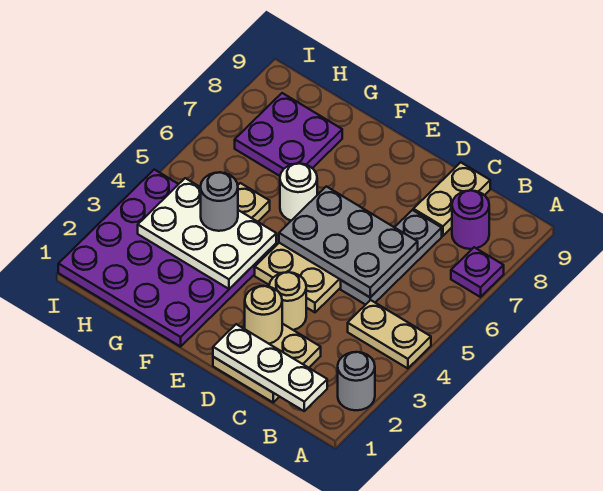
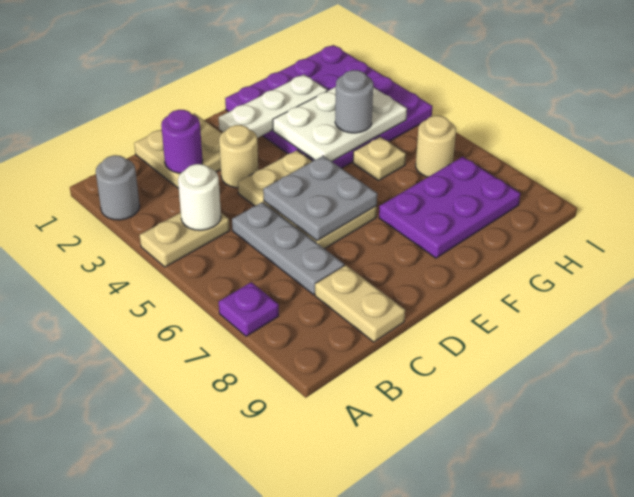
white 1x3 plate [213,324,327,411] -> white 1x3 plate moved to [219,75,327,138]
purple 1x1 round brick [452,191,489,249] -> purple 1x1 round brick moved to [161,110,203,173]
grey 2x3 plate [279,186,418,297] -> grey 2x2 plate [263,156,377,241]
tan 1x1 round brick [245,286,282,344] -> tan 1x1 round brick moved to [416,116,456,177]
white 1x1 round brick [280,164,317,221] -> white 1x1 round brick moved to [178,164,221,230]
purple 2x2 plate [235,93,342,176] -> purple 2x3 plate [379,157,520,258]

